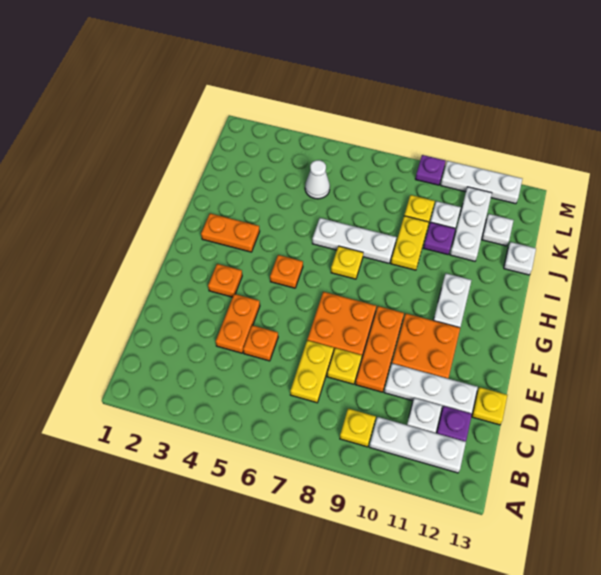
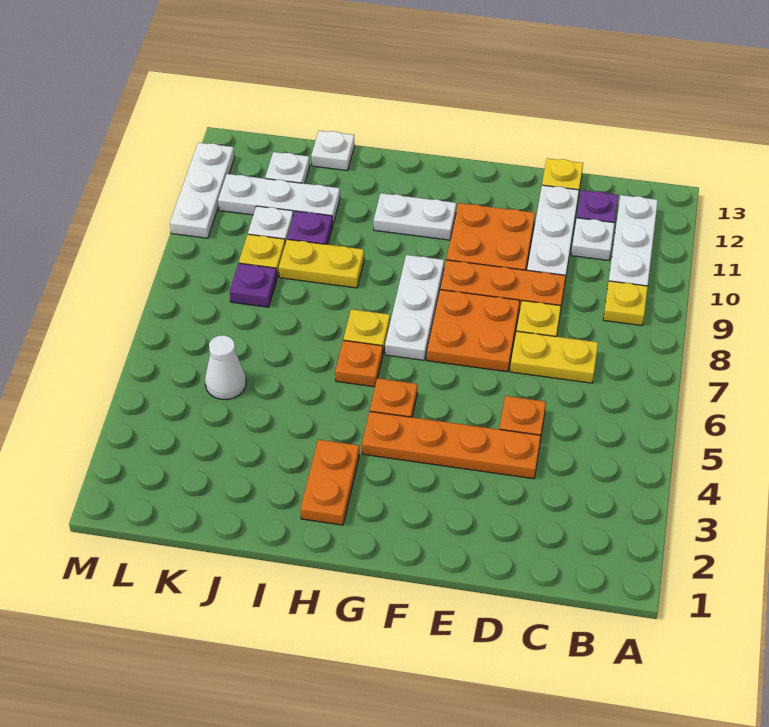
orange 1x2 plate [216,294,260,353] -> orange 1x4 plate [362,411,541,479]
orange 1x1 plate [208,264,242,297] -> orange 1x1 plate moved to [335,340,383,387]
white 1x3 plate [312,218,396,263] -> white 1x3 plate moved to [385,255,444,360]
purple 1x1 plate [416,155,446,185] -> purple 1x1 plate moved to [230,263,277,307]

